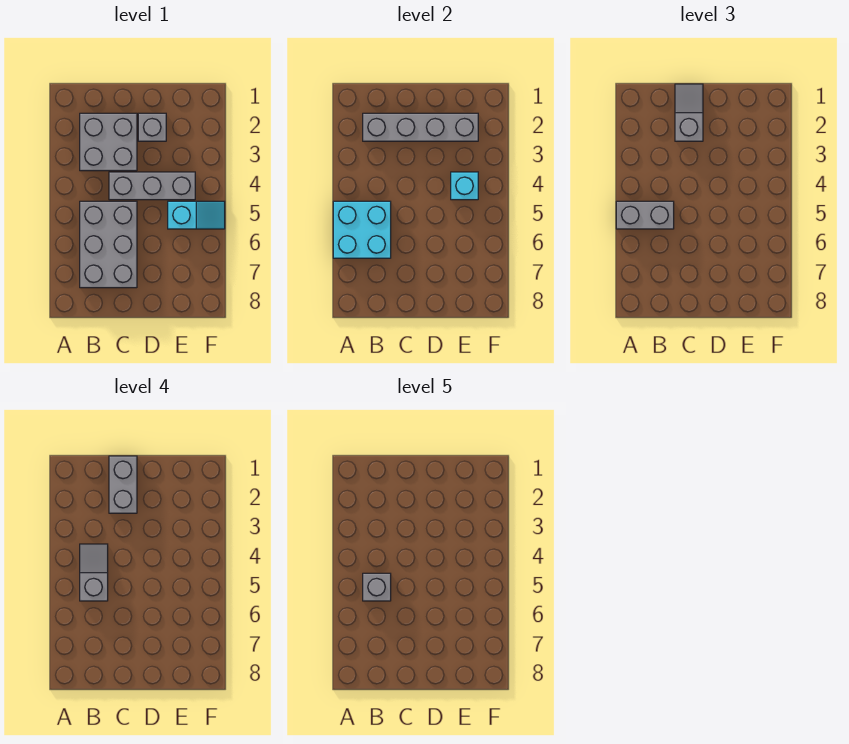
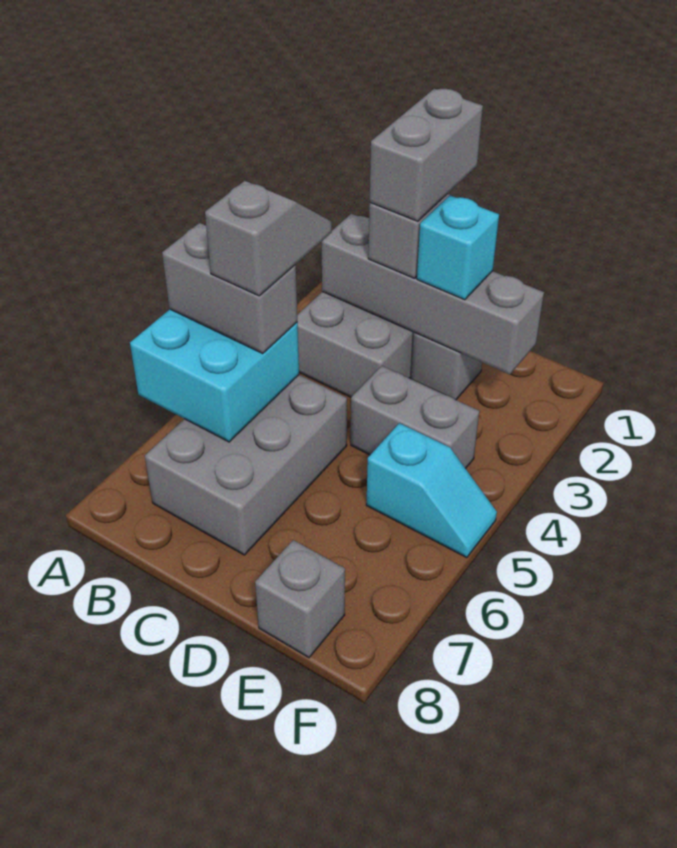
grey 1x1 brick [363,573,391,601] -> grey 1x1 brick moved to [255,540,345,658]
grey 1x3 brick [109,172,195,200] -> grey 1x2 brick [351,366,479,468]
cyan 1x1 brick [451,172,478,200] -> cyan 1x1 brick moved to [417,195,499,300]

